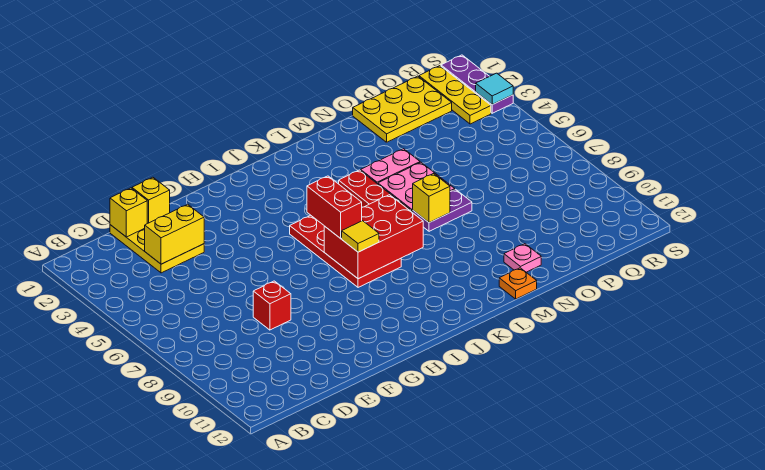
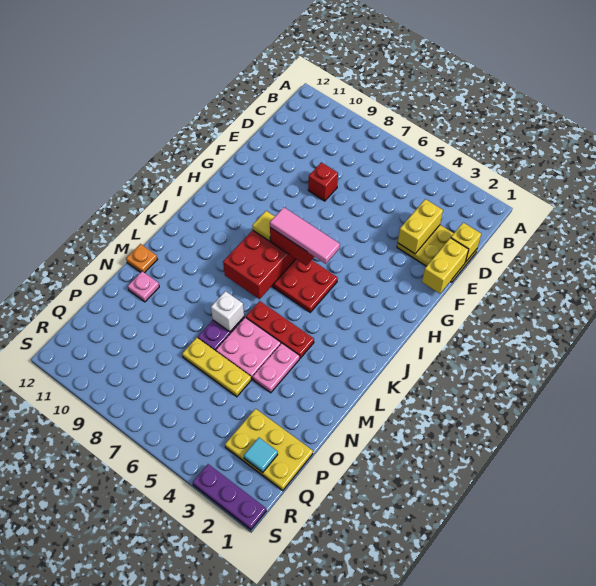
yellow 1x1 brick [132,177,170,223] -> yellow 1x2 brick [422,238,469,294]
none -> pink 1x3 tile [270,207,340,264]
yellow 1x1 brick [413,174,450,223] -> white 1x1 brick [211,291,244,332]
yellow 2x3 plate [353,76,452,142] -> yellow 2x3 plate turned to [225,409,313,491]
yellow 1x3 plate [419,66,491,124] -> yellow 1x3 plate moved to [182,338,251,397]
cyan 1x1 tile [476,73,513,105] -> cyan 1x1 tile moved to [244,438,278,472]

